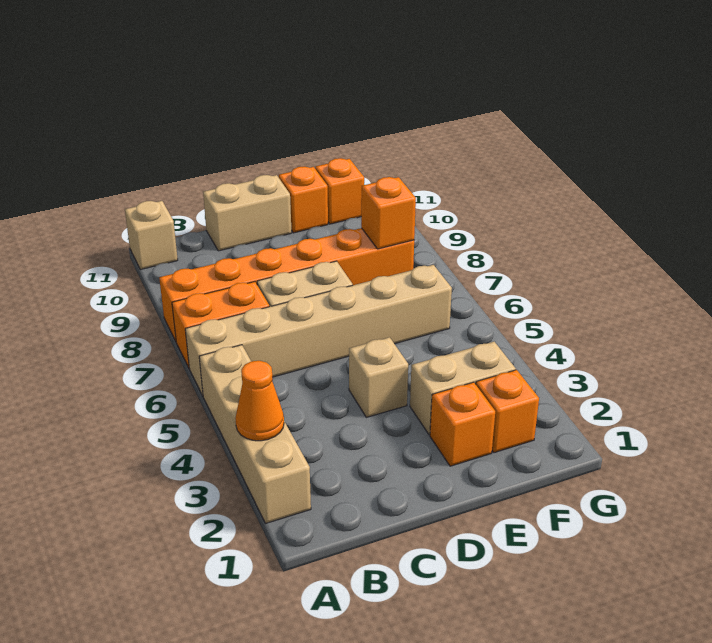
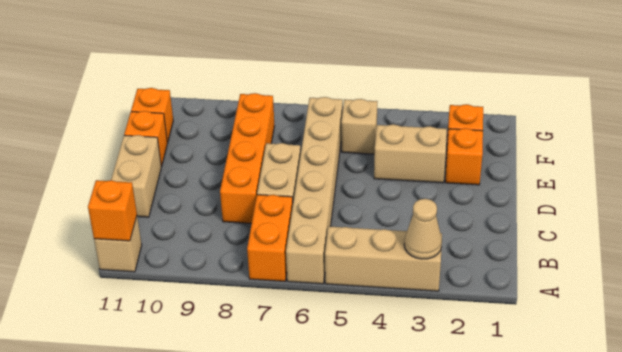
tan 1x4 brick [199,345,311,523] -> tan 1x3 brick [325,226,442,291]
orange 1x1 cone [235,361,284,441] -> tan 1x1 cone [404,199,442,259]
orange 1x6 brick [159,228,414,341] -> orange 1x4 brick [220,93,274,224]
tan 1x1 brick [349,337,408,417] -> tan 1x1 brick moved to [341,99,378,154]
tan 1x2 brick [410,342,516,435] -> tan 1x2 brick turned to [374,124,447,183]
orange 1x1 brick [361,177,416,249] -> orange 1x1 brick moved to [88,180,137,241]

